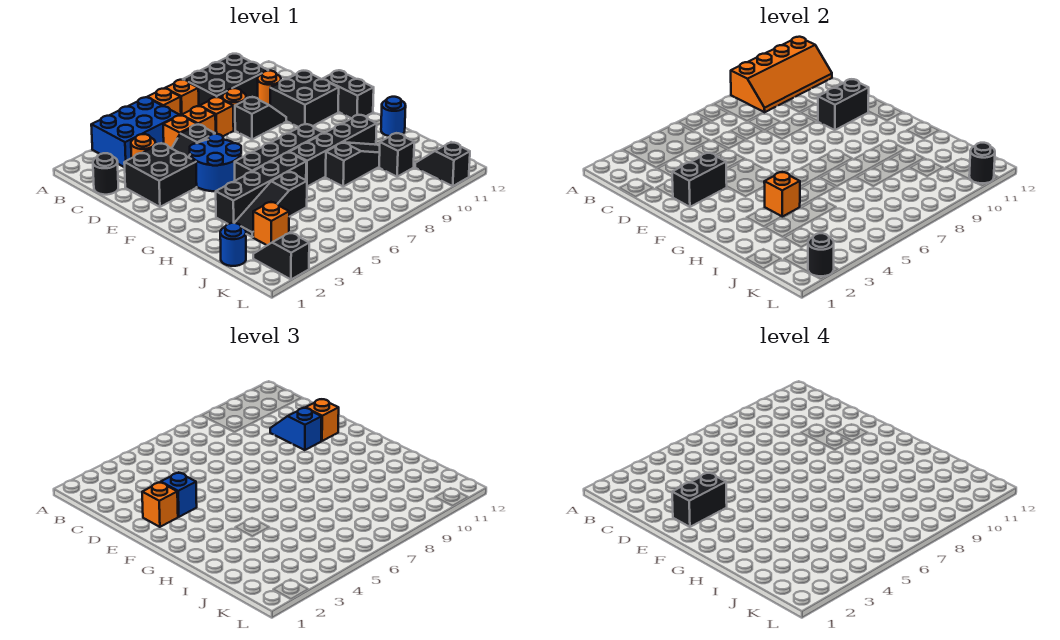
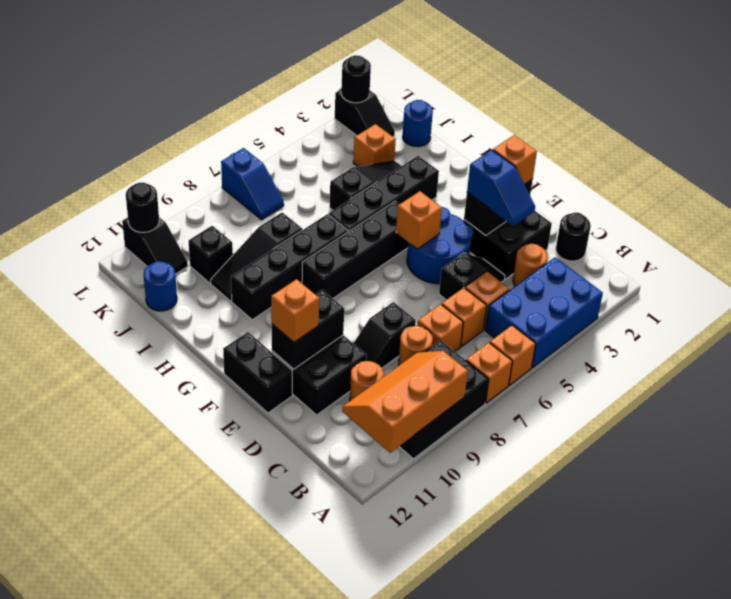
orange 2x4 slope [731,37,832,112] -> orange 2x3 slope [342,351,468,453]
blue 1x2 slope [270,408,322,450] -> blue 1x2 slope moved to [221,148,284,220]
black 1x2 brick [672,473,727,527] -> none
orange 1x1 brick [764,172,800,217] -> orange 1x1 brick moved to [396,191,442,249]
blue 1x1 round brick [381,97,406,136] -> blue 1x1 round brick moved to [144,261,177,311]

